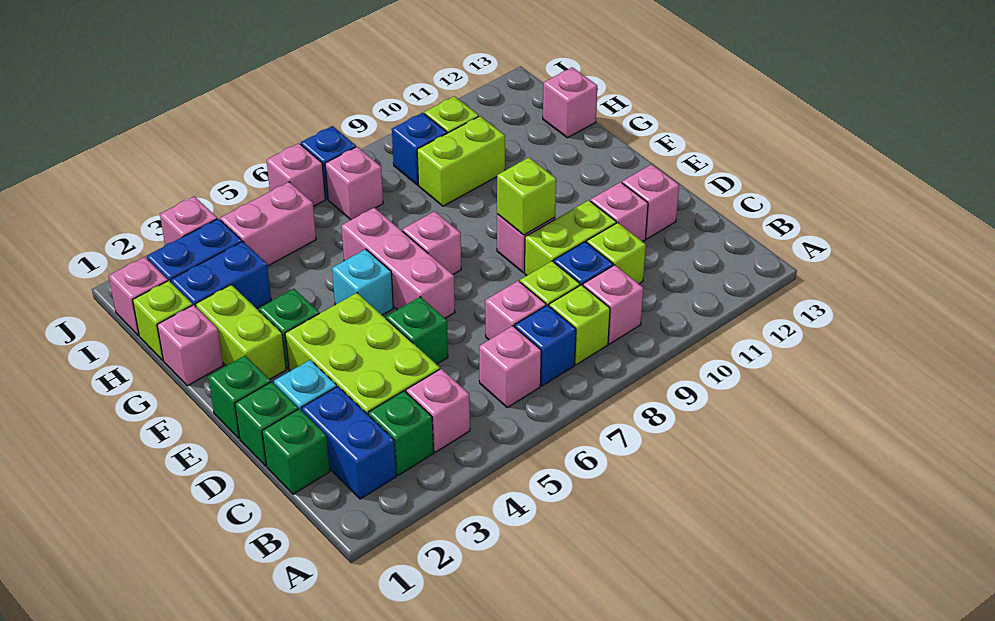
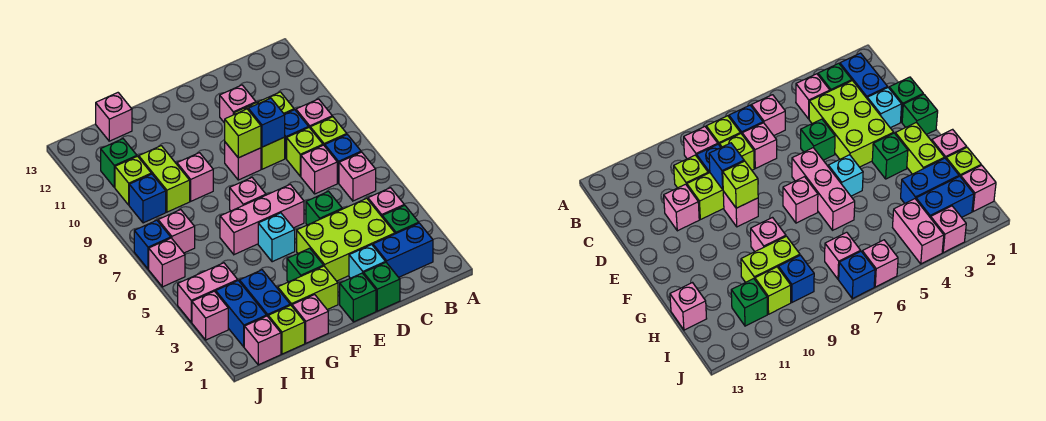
green 1x1 brick [262,409,330,494] -> green 1x1 brick moved to [101,139,137,187]
none -> blue 1x1 brick [248,98,285,147]
pink 1x1 brick [622,164,679,239] -> pink 1x1 brick moved to [177,153,213,201]
pink 1x2 brick [220,182,316,266] -> pink 1x2 brick turned to [178,263,238,322]

